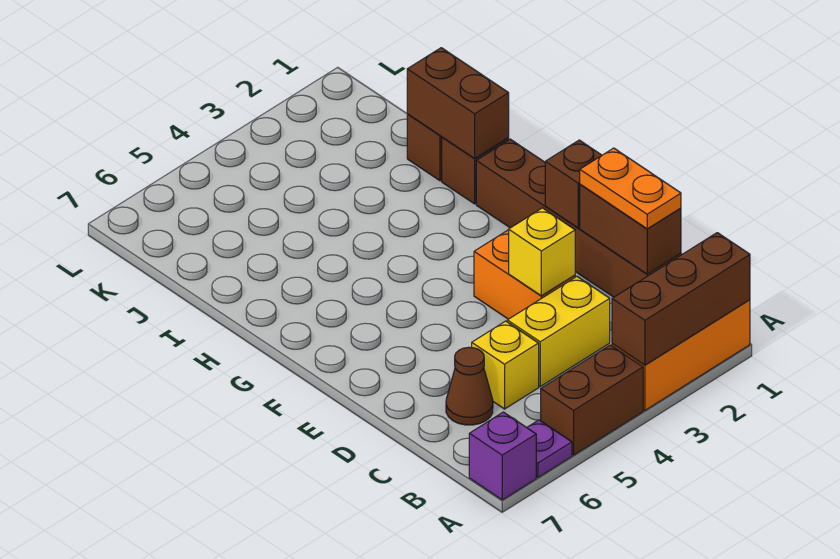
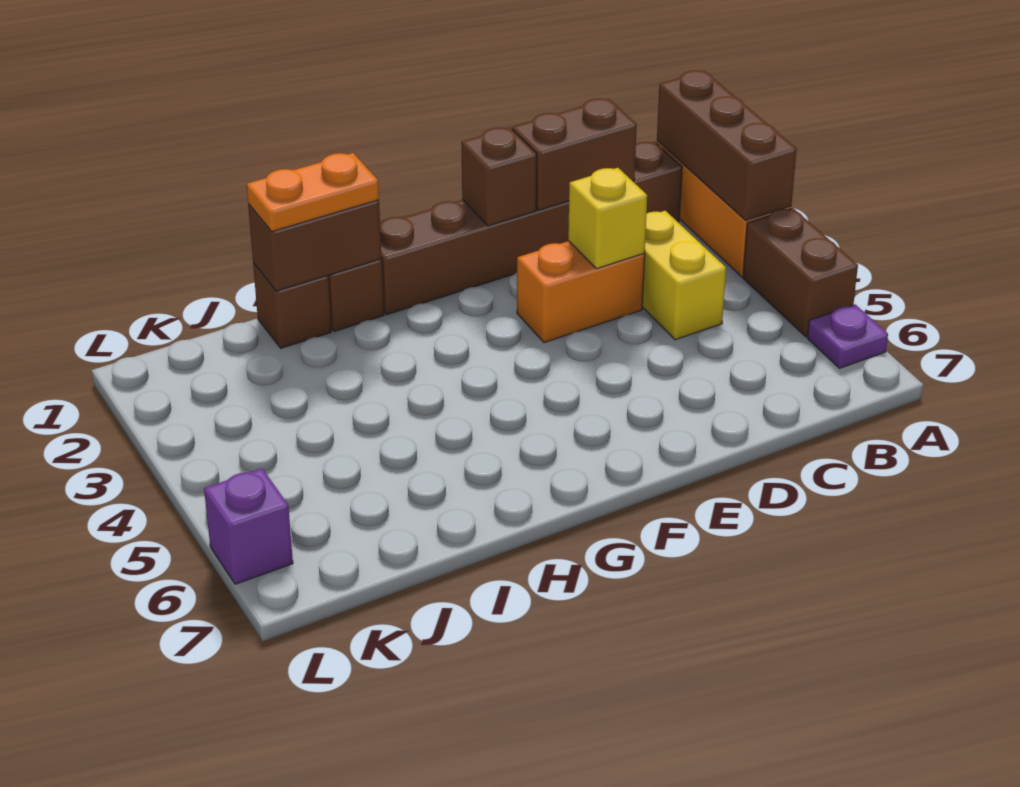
purple 1x1 brick [469,412,536,500] -> purple 1x1 brick moved to [204,469,293,584]
orange 1x2 plate [580,148,681,229] -> orange 1x2 plate moved to [247,153,379,232]
yellow 1x1 brick [472,321,539,409] -> none
brown 1x1 cone [446,347,493,425] -> none

